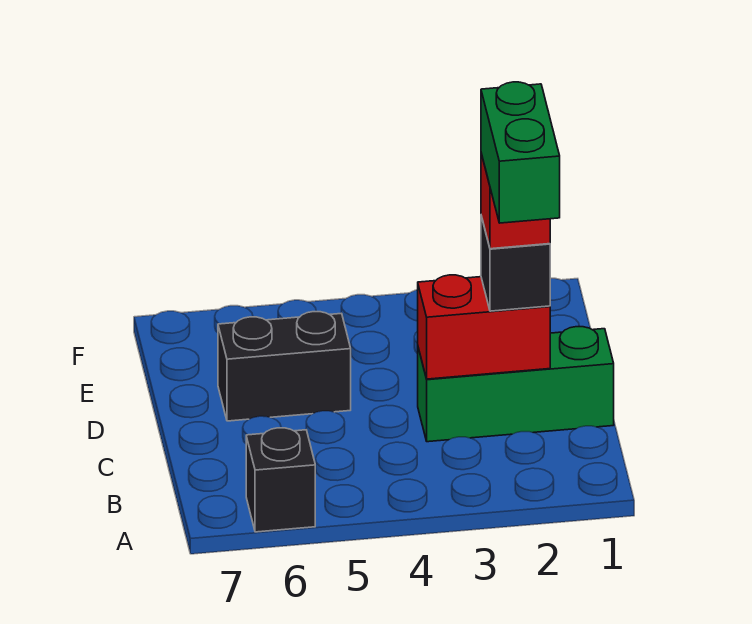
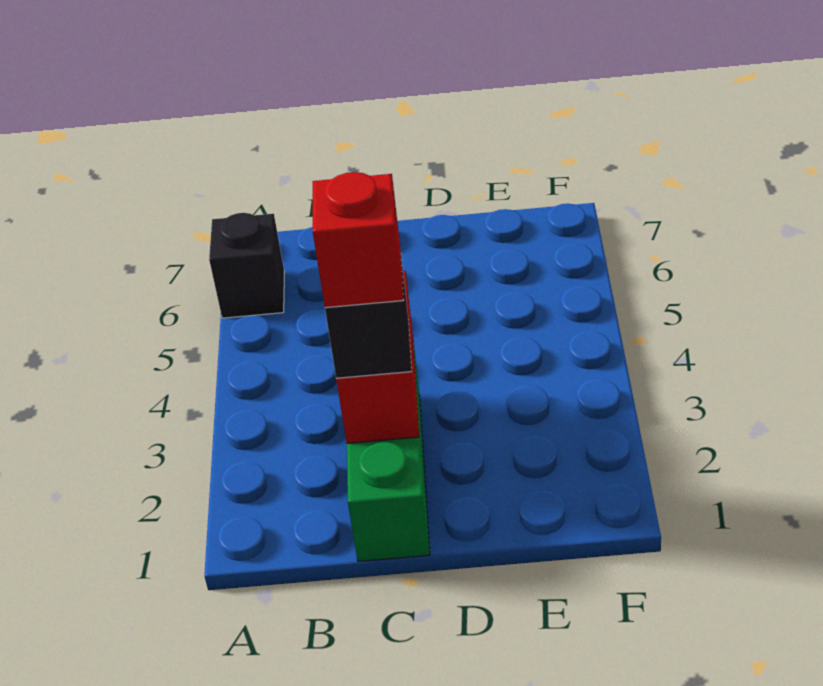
green 1x2 brick [481,82,560,223] -> none
black 1x2 brick [218,312,351,421] -> none

